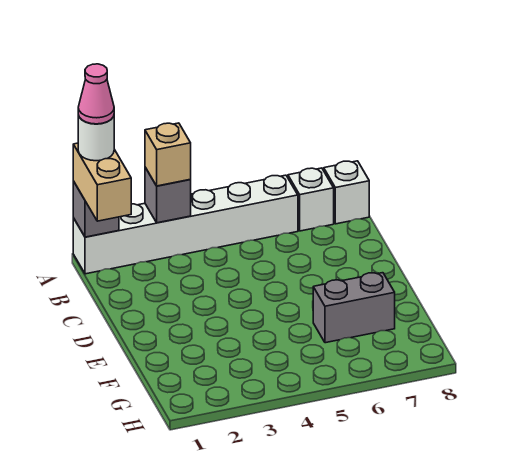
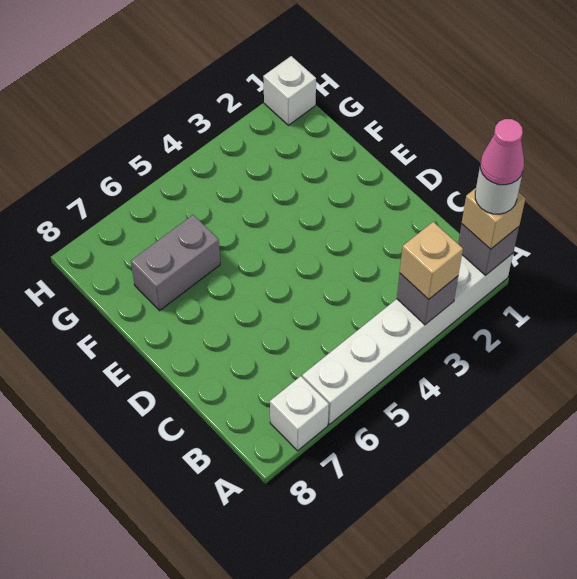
tan 1x2 brick [73,143,131,221] -> tan 1x1 brick [462,188,525,249]
white 1x1 brick [324,161,369,224] -> white 1x1 brick moved to [263,56,316,125]

